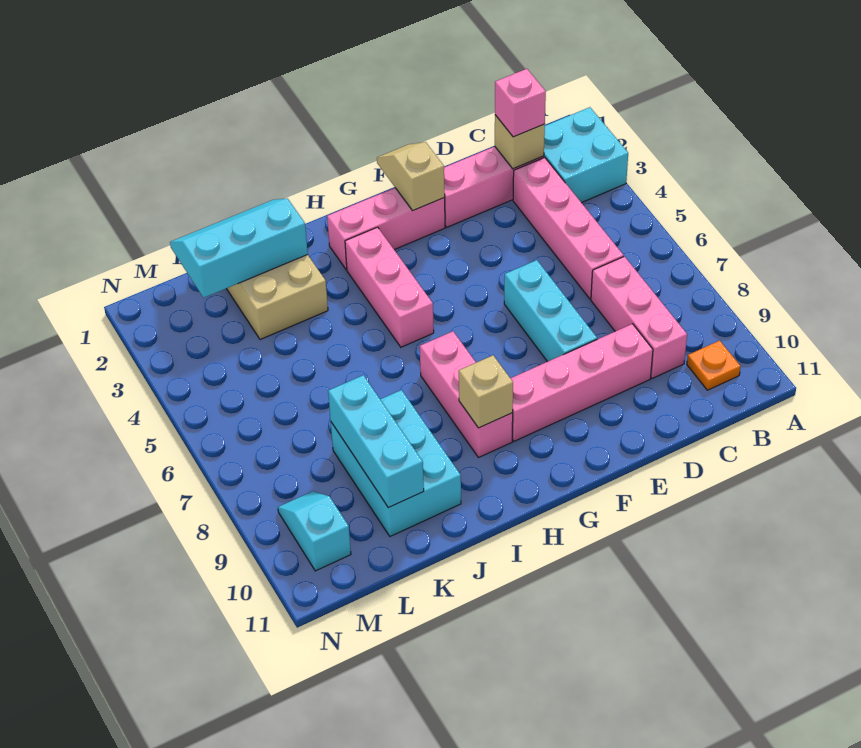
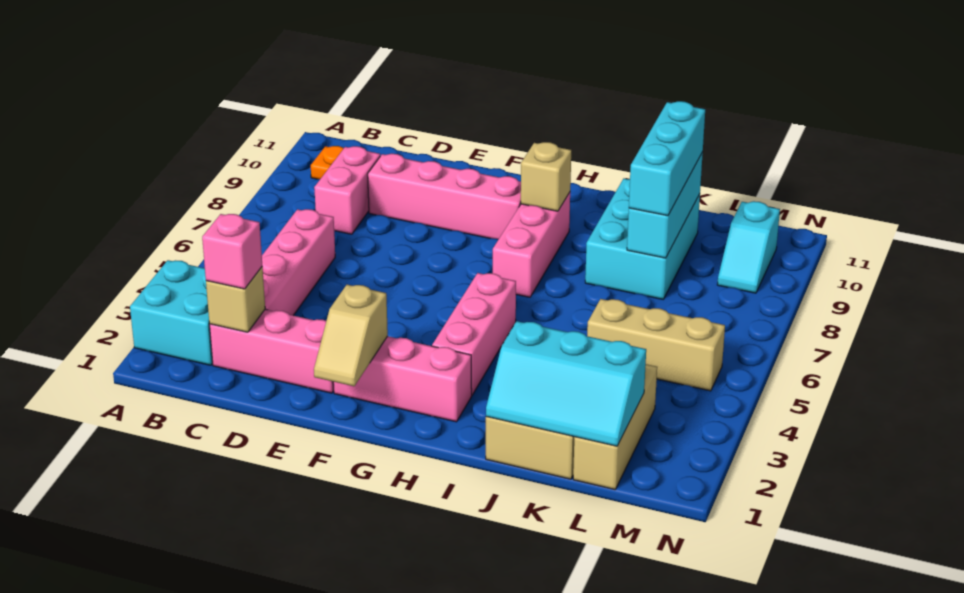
pink 1x3 brick [591,257,687,378] -> pink 1x2 brick [314,146,380,234]
cyan 1x3 brick [504,260,597,362] -> cyan 1x3 brick moved to [629,101,705,216]
none -> tan 1x3 brick [587,299,725,391]
none -> tan 1x3 brick [573,364,657,490]

